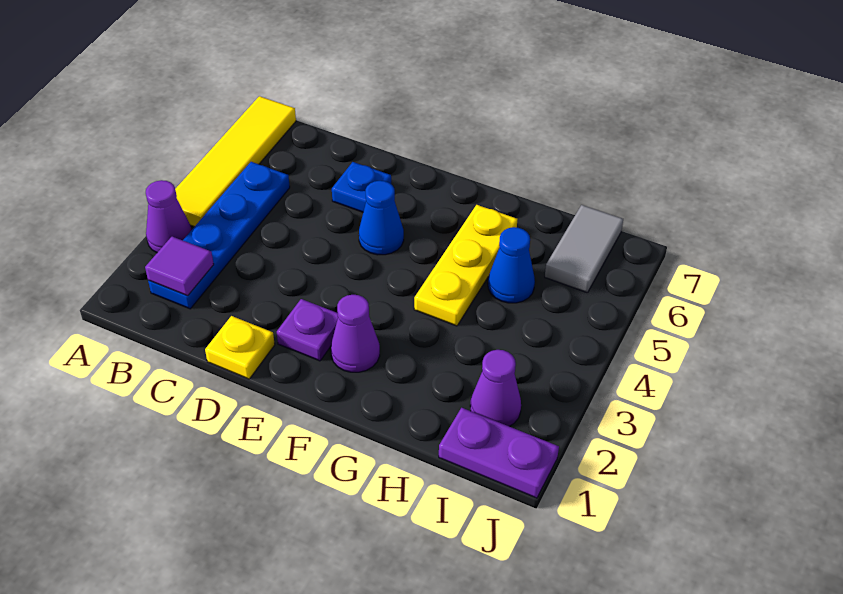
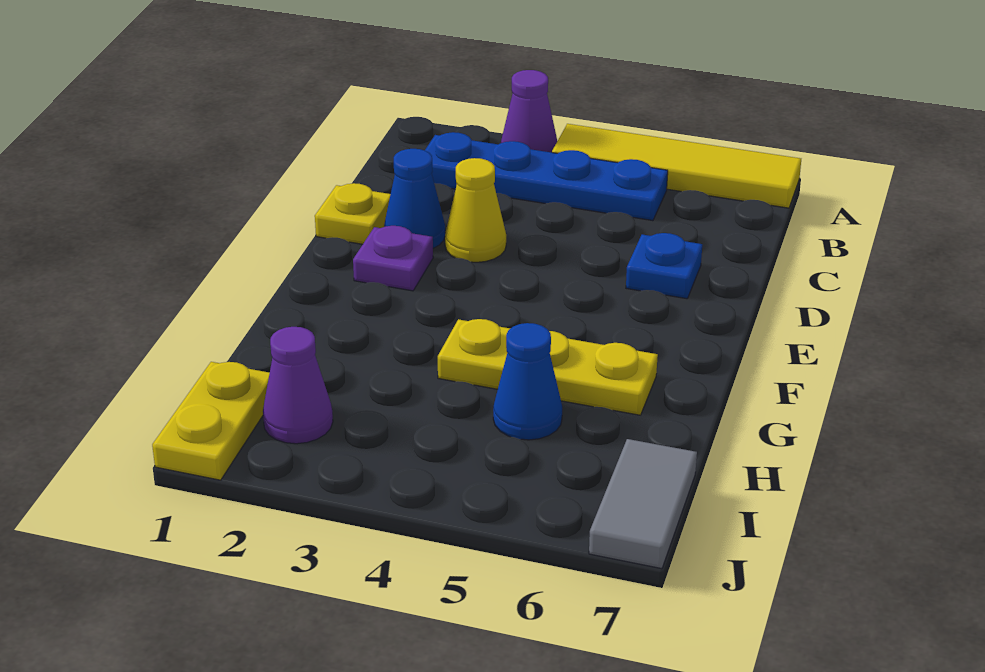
purple 1x1 tile [145,237,214,296] -> none
none -> yellow 1x1 cone [445,158,506,262]
blue 1x1 cone [359,181,404,255] -> blue 1x1 cone moved to [384,149,445,248]
purple 1x1 cone [331,295,380,372] -> none
purple 1x2 plate [439,408,559,498] -> yellow 1x2 plate [152,362,270,480]
grey 1x2 tile [545,205,623,293] -> grey 1x2 tile turned to [589,439,697,569]

